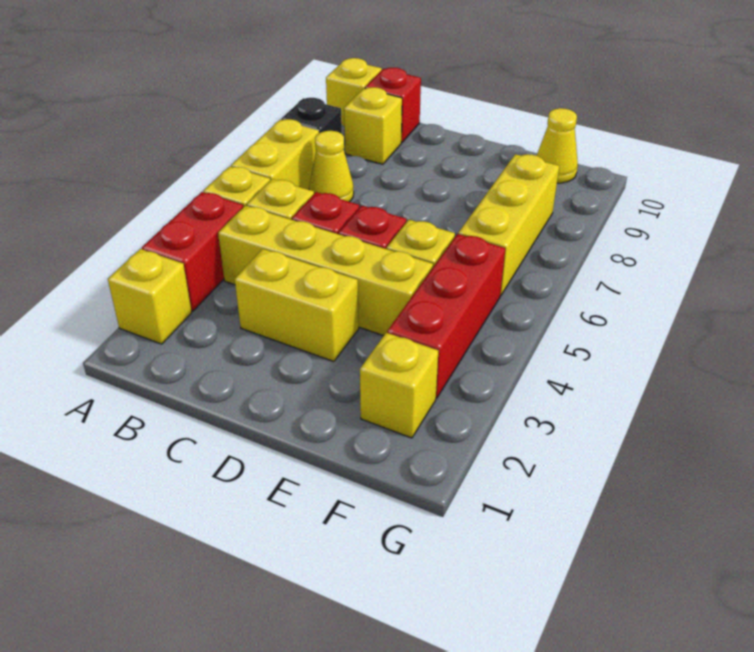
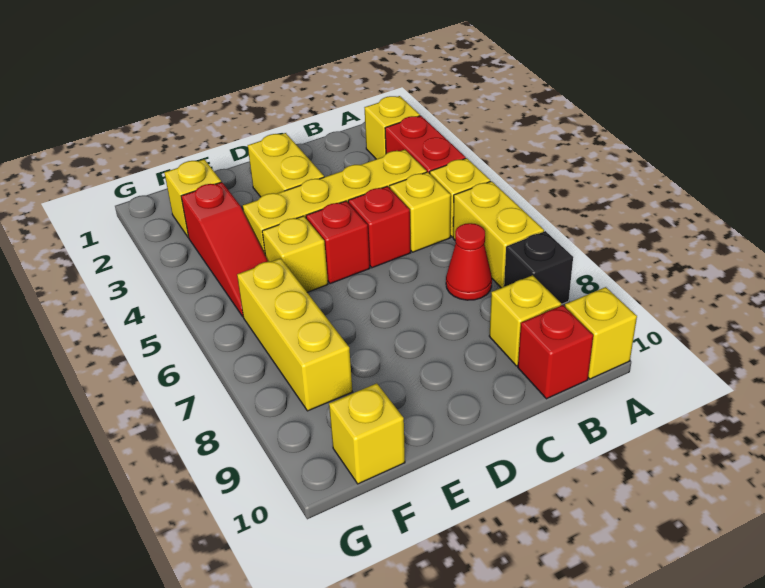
yellow 1x1 cone [309,131,354,202] -> red 1x1 cone [446,223,492,300]
yellow 1x2 brick [235,249,359,362] -> yellow 1x2 brick turned to [248,133,324,197]
red 1x3 brick [387,234,505,398] -> red 1x3 slope [181,182,268,317]
yellow 1x1 cone [537,108,578,183] -> yellow 1x1 brick [329,383,405,484]

